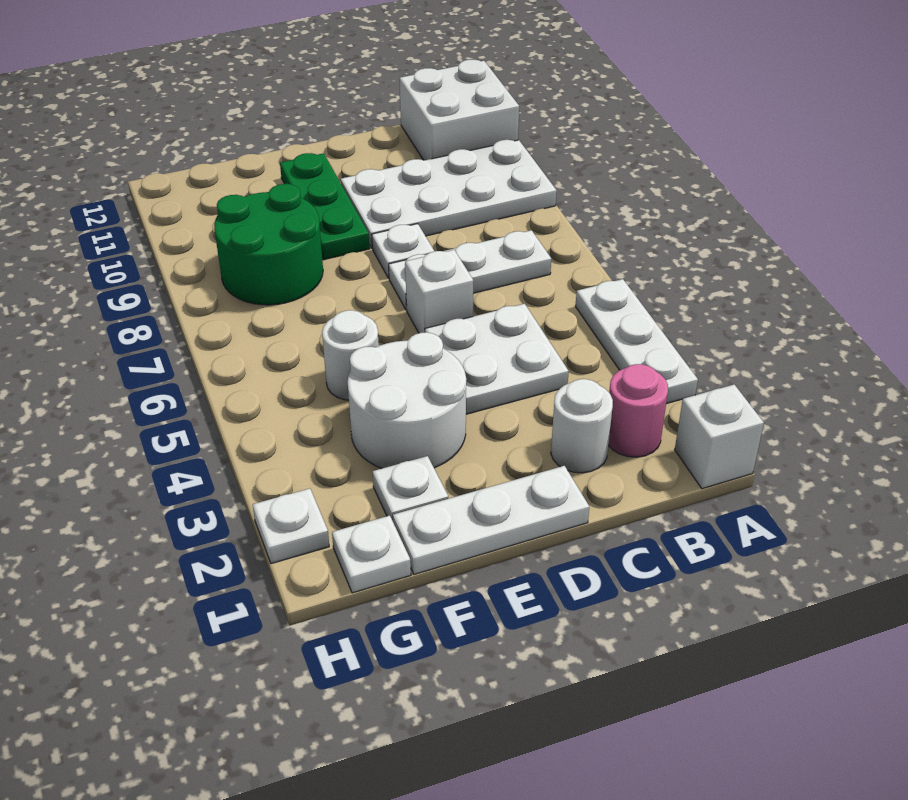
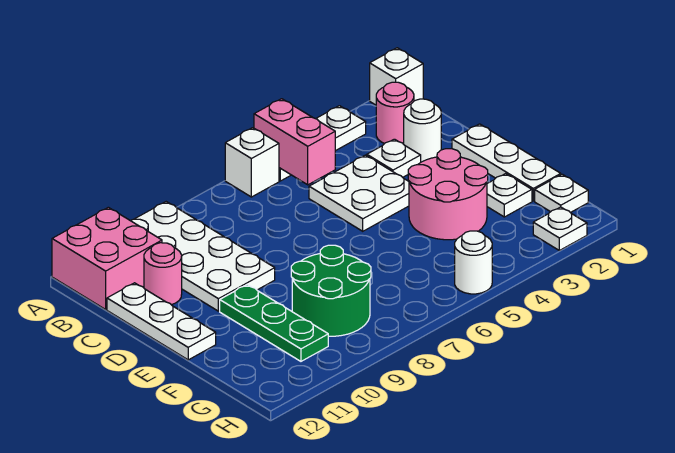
none -> pink 1x2 brick [254,99,335,185]
white 2x2 brick [399,60,519,160] -> pink 2x2 brick [52,207,162,309]
white 1x3 plate [389,230,551,310] -> white 1x3 plate moved to [107,283,216,360]
none -> pink 1x1 round brick [144,243,182,305]
white 1x1 brick [405,250,473,333] -> white 1x1 brick moved to [225,128,279,197]
white 1x1 plate [372,224,434,278] -> white 1x1 plate moved to [367,139,421,177]
white 2x2 round brick [348,332,466,468] -> pink 2x2 round brick [408,149,488,240]
green 1x3 plate [280,153,369,260] -> green 1x3 plate turned to [220,285,328,361]
white 1x1 round brick [322,310,379,400] -> white 1x1 round brick moved to [455,231,492,294]

